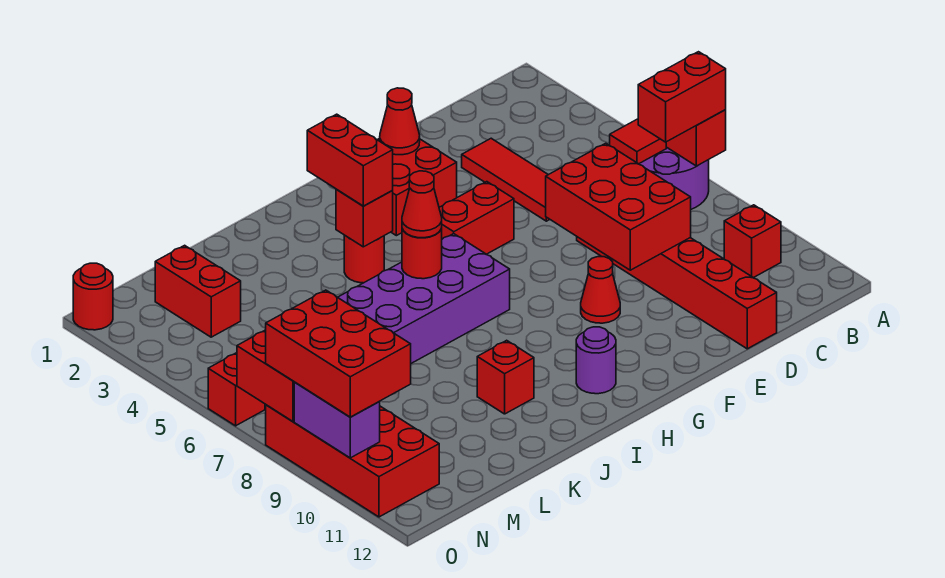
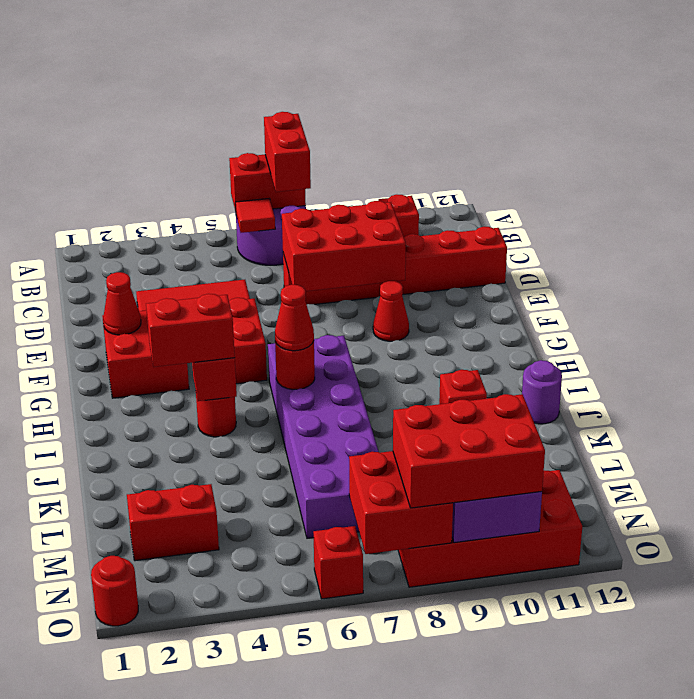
purple 1x1 round brick [576,327,616,394] -> purple 1x1 round brick moved to [522,360,562,424]

